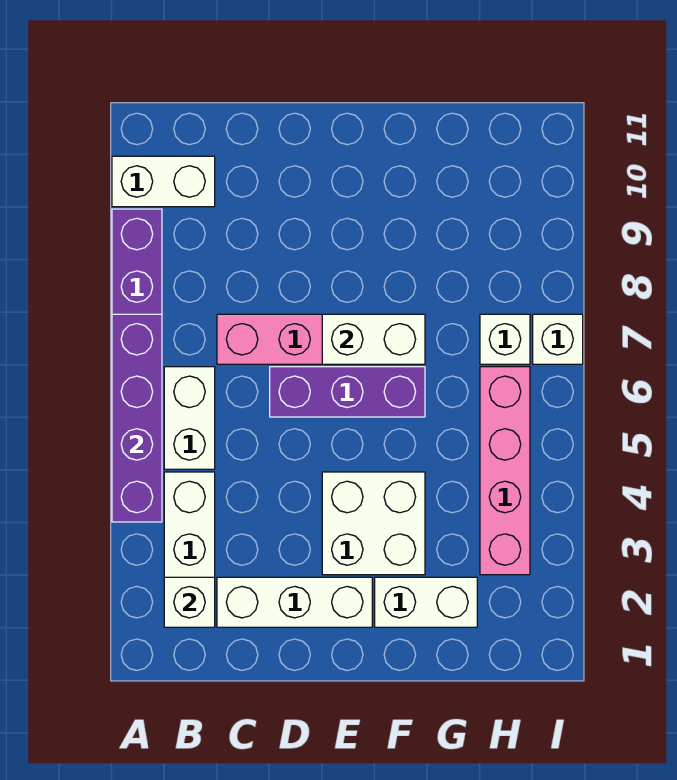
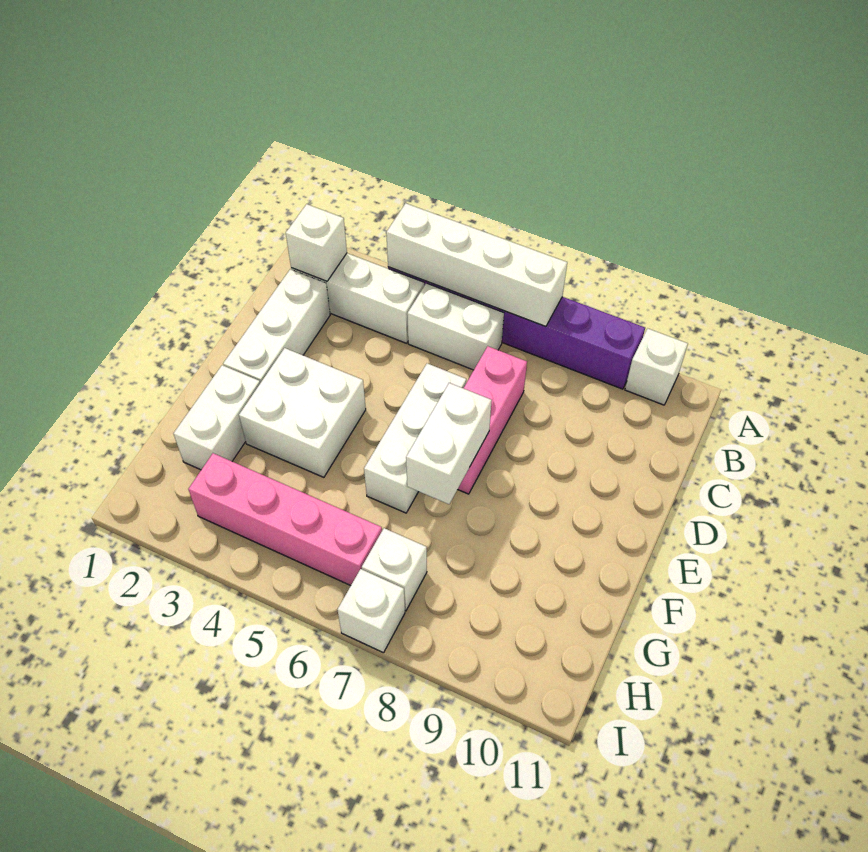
purple 1x4 brick [112,314,162,522] -> white 1x4 brick [386,203,567,327]
white 1x2 brick [112,156,215,207] -> white 1x1 brick [625,329,688,405]
purple 1x3 brick [270,367,425,417] -> white 1x3 brick [364,363,466,513]

